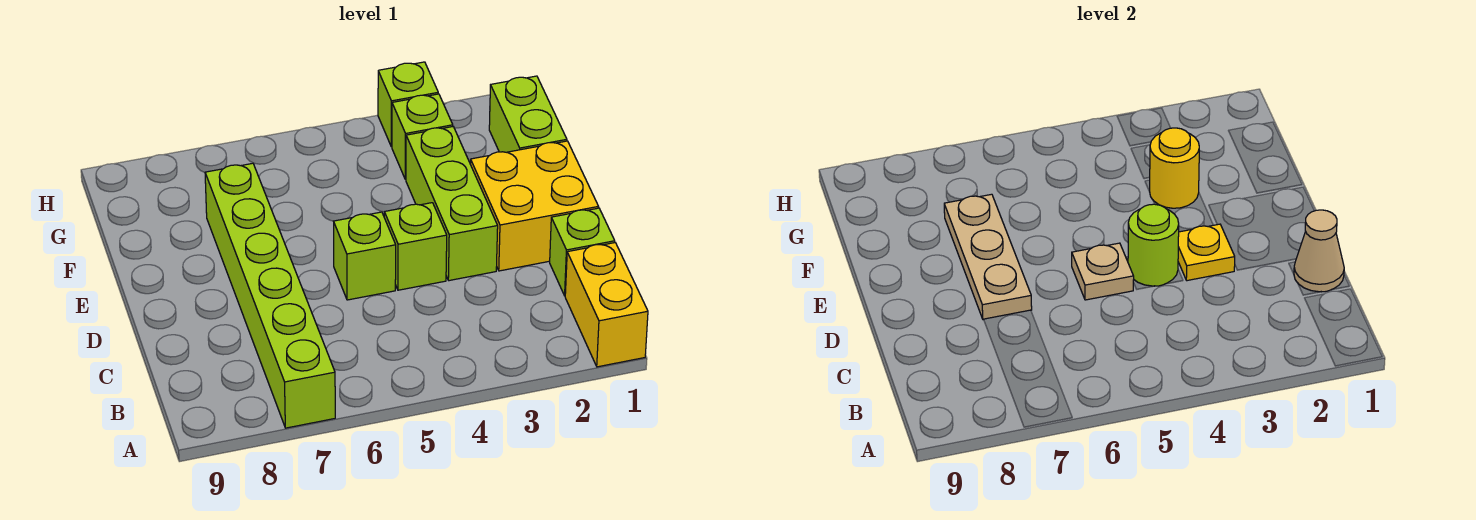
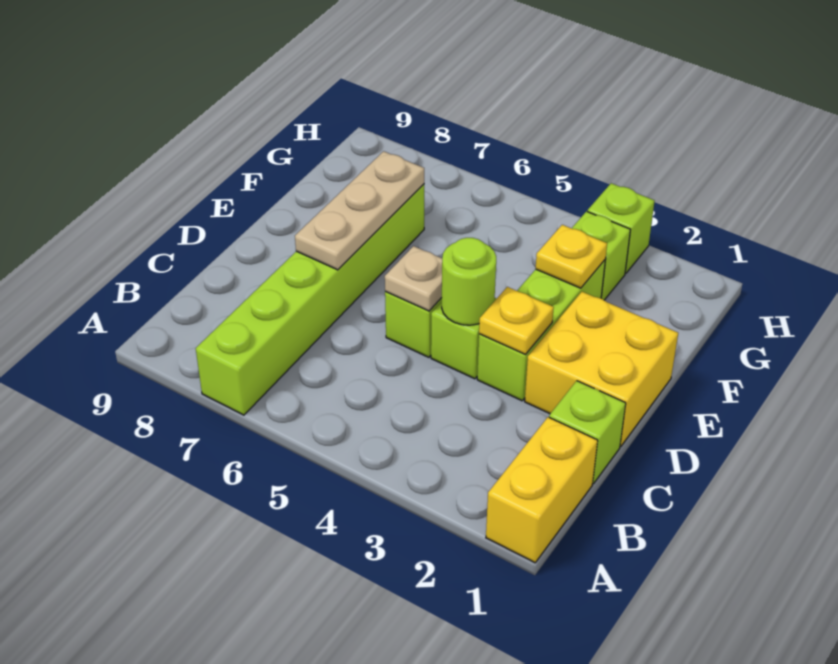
tan 1x1 cone [1294,210,1344,292] -> none
lime 1x2 brick [489,76,567,152] -> none
yellow 1x1 round brick [1149,128,1199,208] -> yellow 1x1 plate [536,225,607,288]

